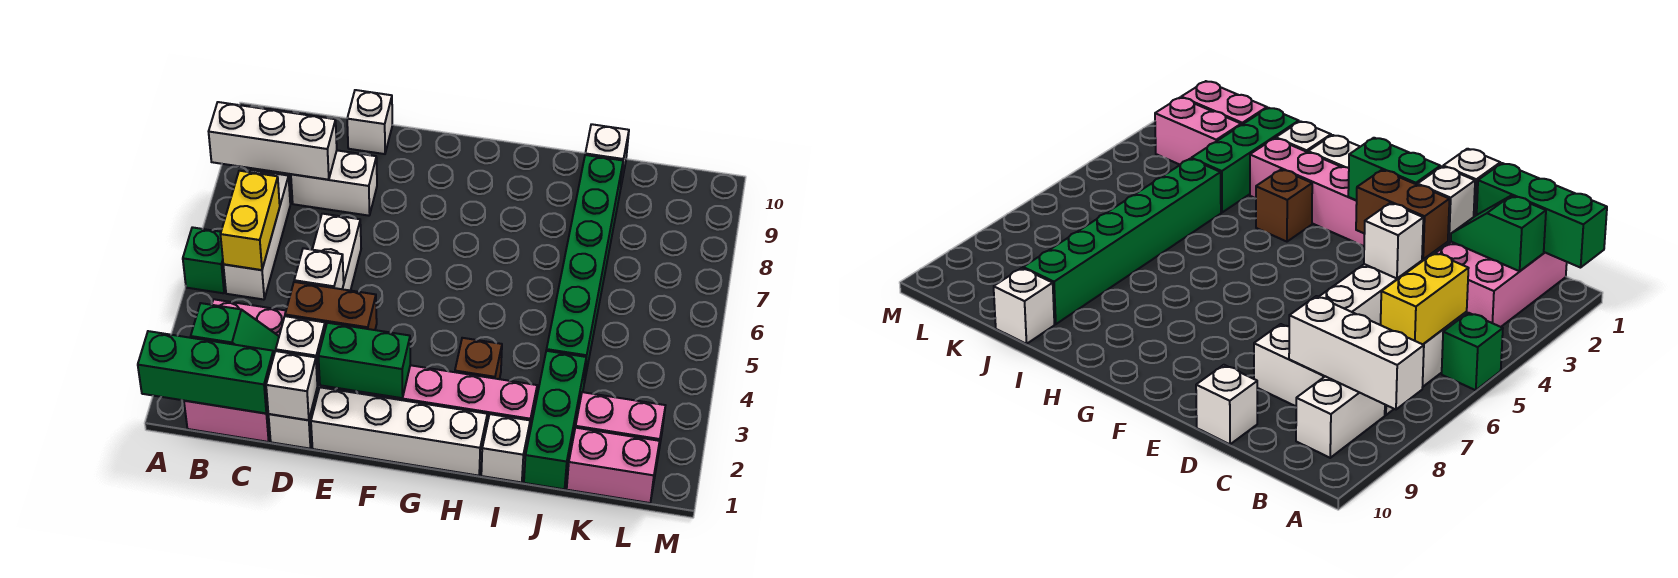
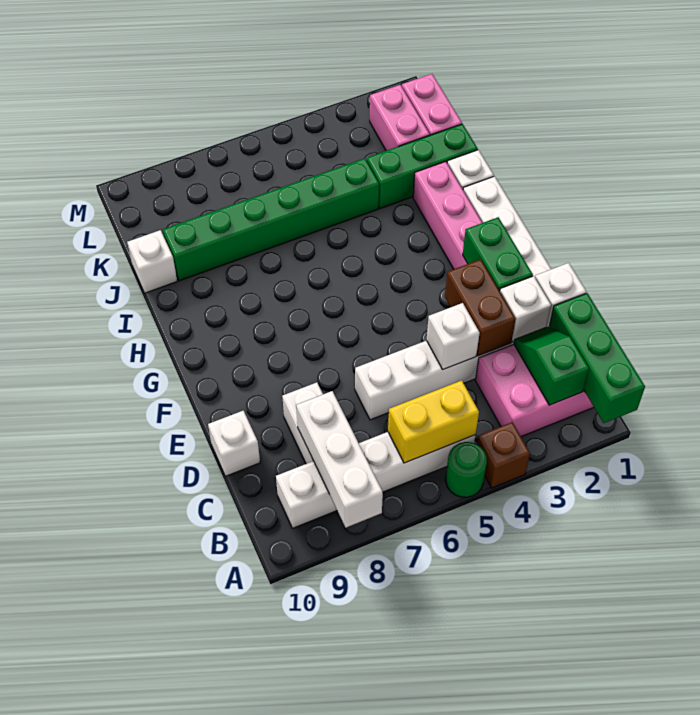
green 1x1 brick [183,227,226,293] -> green 1x1 round brick [446,442,487,497]
brown 1x1 brick [455,338,502,379] -> brown 1x1 brick moved to [477,422,530,488]

